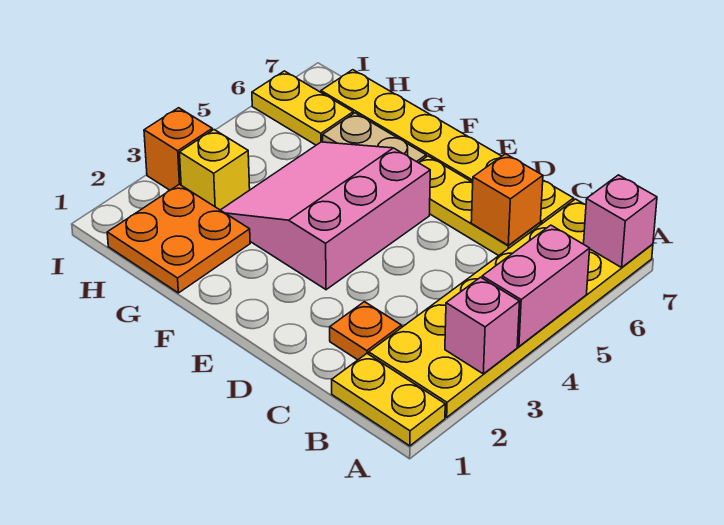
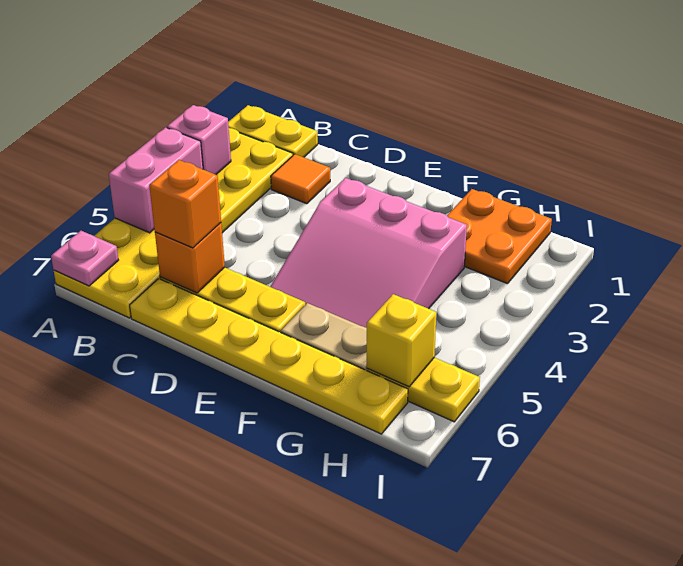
pink 1x1 brick [584,175,657,267] -> pink 1x1 plate [51,231,118,286]
orange 1x1 plate [330,302,402,360] -> orange 1x1 tile [271,154,330,204]
pink 3x3 slope [221,142,430,290] -> pink 3x3 slope turned to [270,178,467,328]
yellow 1x1 brick [180,130,250,210] -> yellow 1x1 brick moved to [367,294,436,387]
orange 1x1 brick [144,108,212,190] -> orange 1x1 brick moved to [149,160,221,248]

